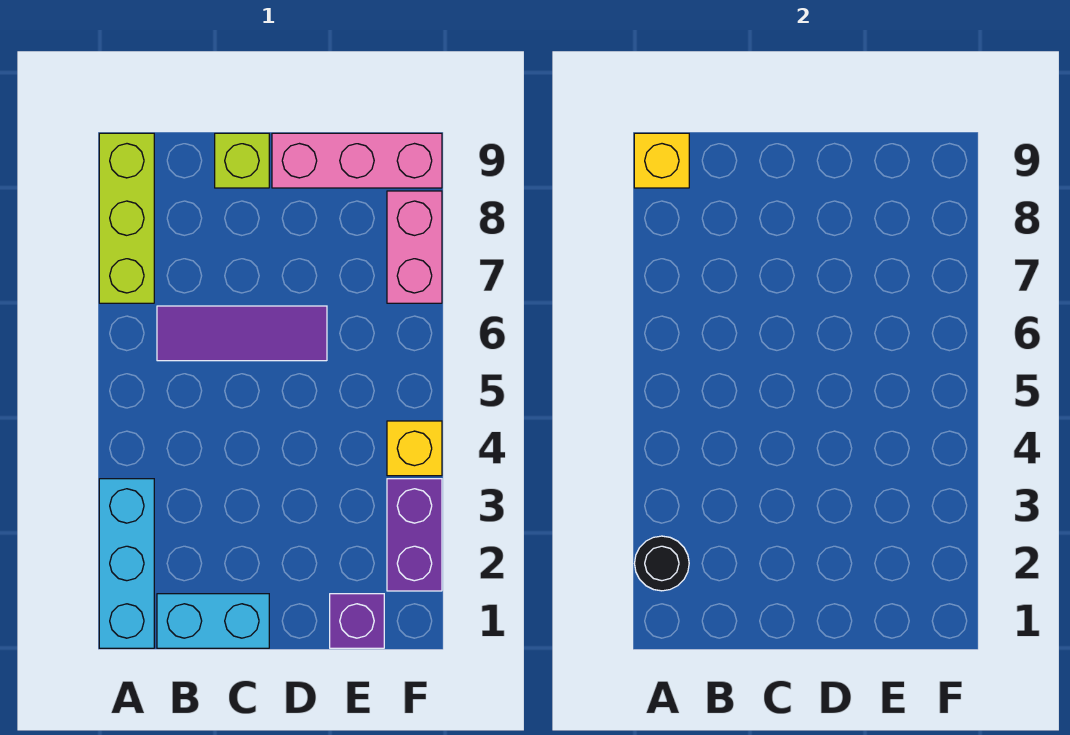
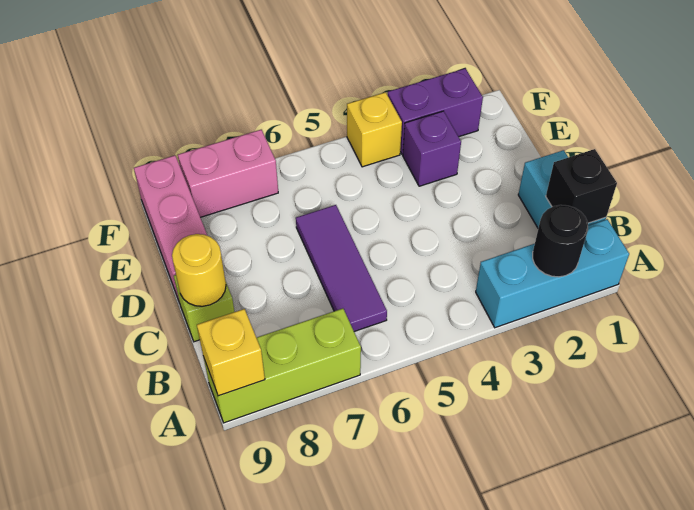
none -> black 1x1 brick [546,149,617,223]
none -> yellow 1x1 round brick [172,234,226,306]
purple 1x1 brick [330,594,384,648] -> purple 1x1 brick moved to [403,111,461,186]

